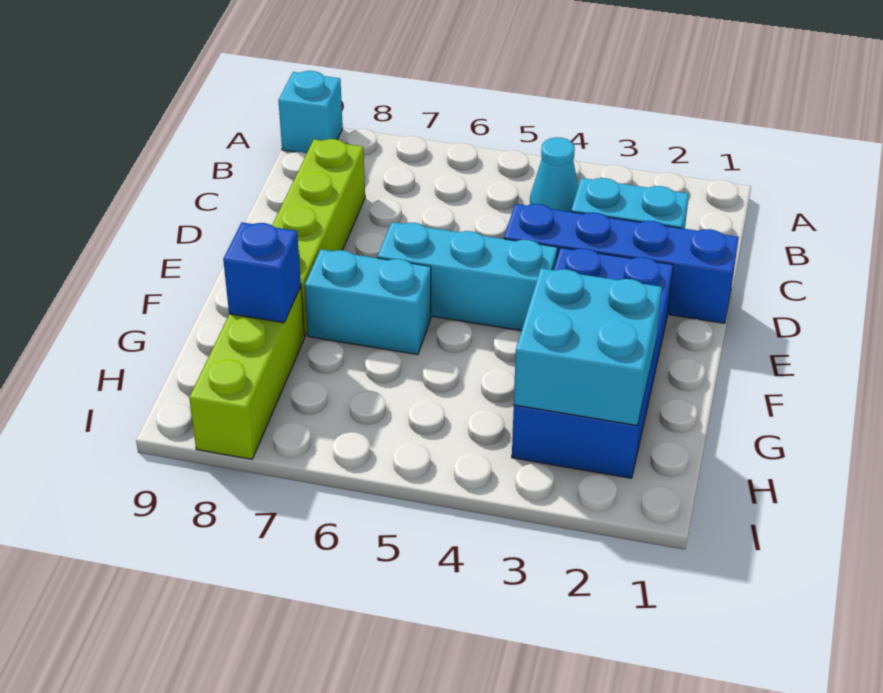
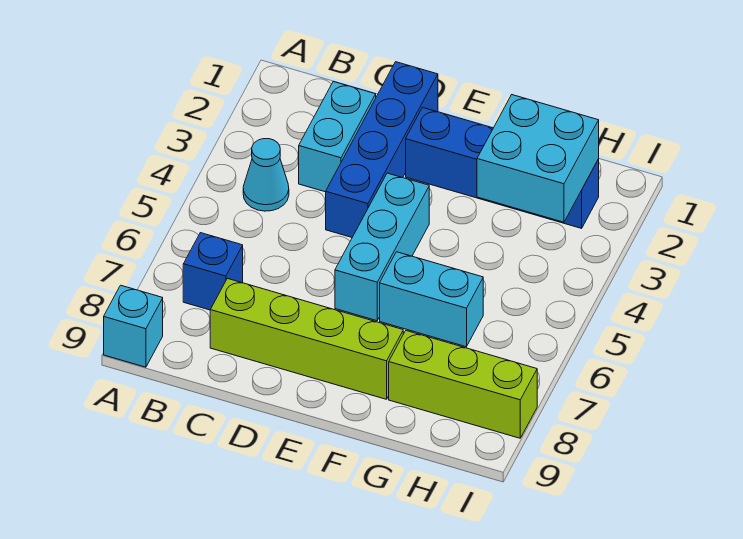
blue 2x4 brick [512,248,673,478] -> blue 1x4 brick [406,108,599,228]
cyan 1x2 brick [305,249,431,355] -> cyan 1x2 brick turned to [380,252,483,347]
blue 1x1 brick [223,222,301,323] -> blue 1x1 brick moved to [183,233,243,310]

